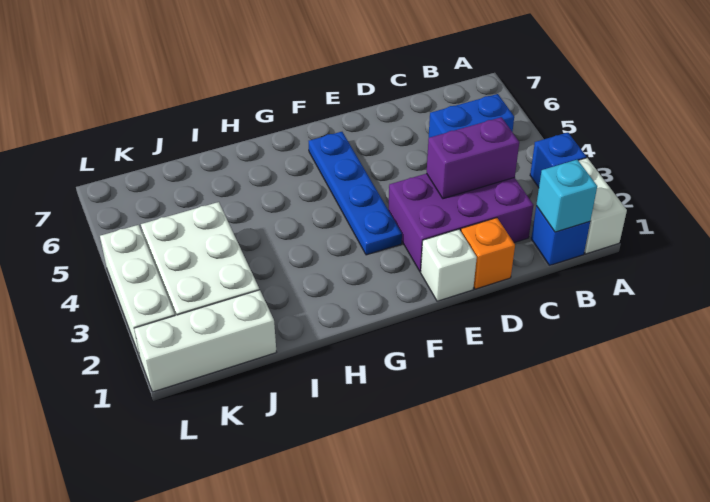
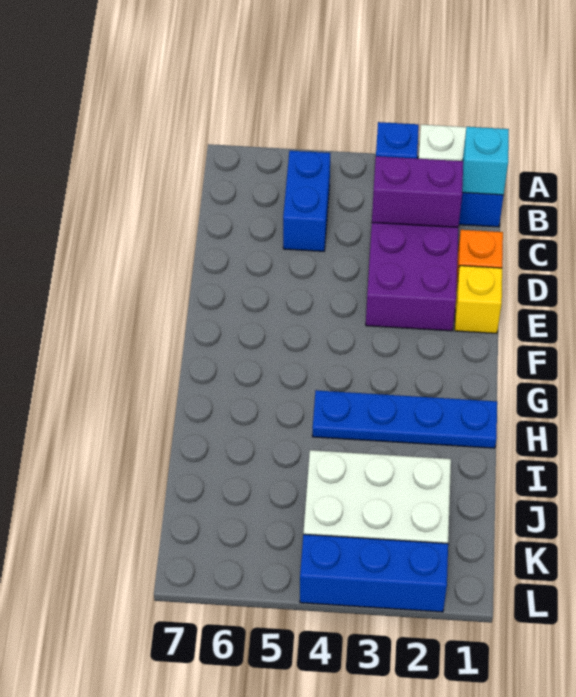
purple 1x2 brick [427,117,519,199] -> purple 1x2 brick turned to [372,156,463,227]
white 1x1 brick [421,229,477,301] -> yellow 1x1 brick [455,266,502,333]
blue 1x4 plate [309,132,402,255] -> blue 1x4 plate moved to [312,390,497,448]
white 1x3 brick [134,290,276,392] -> none
white 1x3 brick [100,225,175,357] -> blue 1x3 brick [300,534,448,612]

